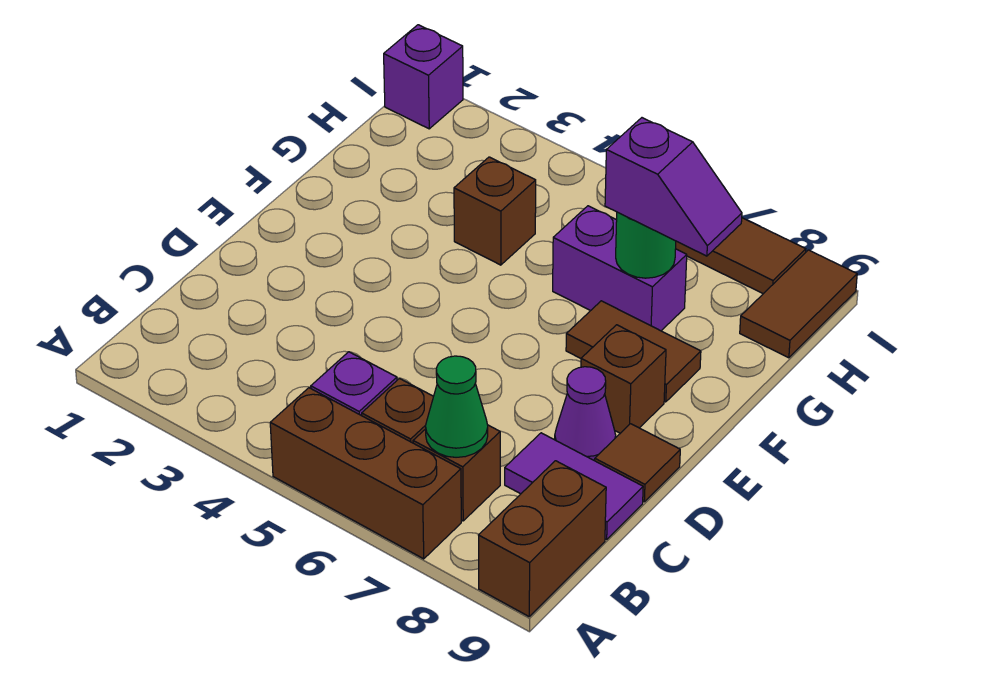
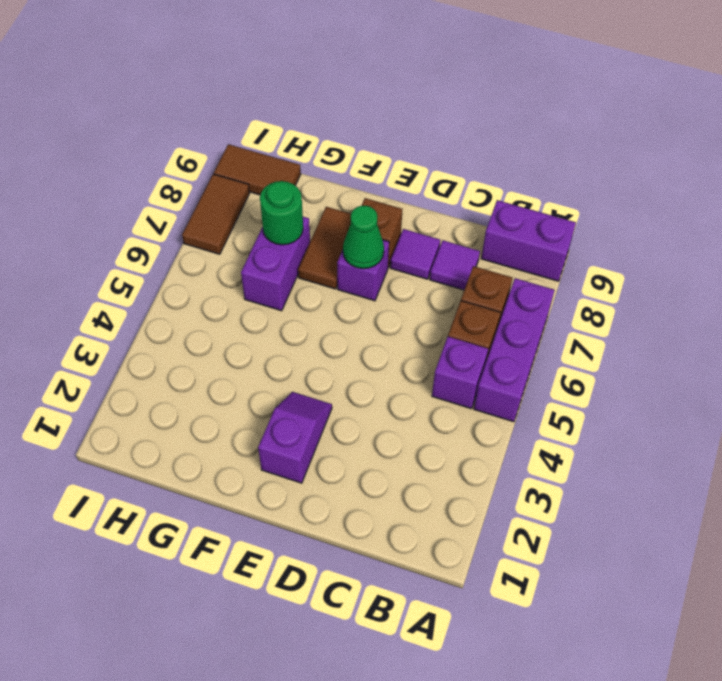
brown 1x3 brick [270,388,461,559] -> purple 1x3 brick [474,278,554,422]
brown 1x2 brick [479,461,606,616] -> purple 1x2 brick [481,200,576,281]
green 1x1 cone [426,356,488,457] -> green 1x1 cone moved to [343,206,384,269]
purple 1x2 tile [505,433,643,539] -> purple 1x1 tile [430,240,480,290]
purple 1x1 cone [555,367,616,461] -> purple 1x1 tile [390,229,440,279]
brown 1x1 tile [595,424,680,502] -> none
brown 1x1 brick [454,157,536,265] -> none
purple 1x2 slope [605,118,742,256] -> purple 1x2 slope moved to [258,392,332,483]
purple 1x1 brick [384,25,463,129] -> purple 1x1 brick moved to [337,240,389,301]

